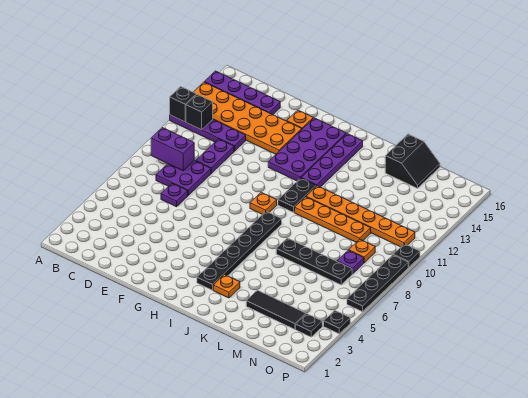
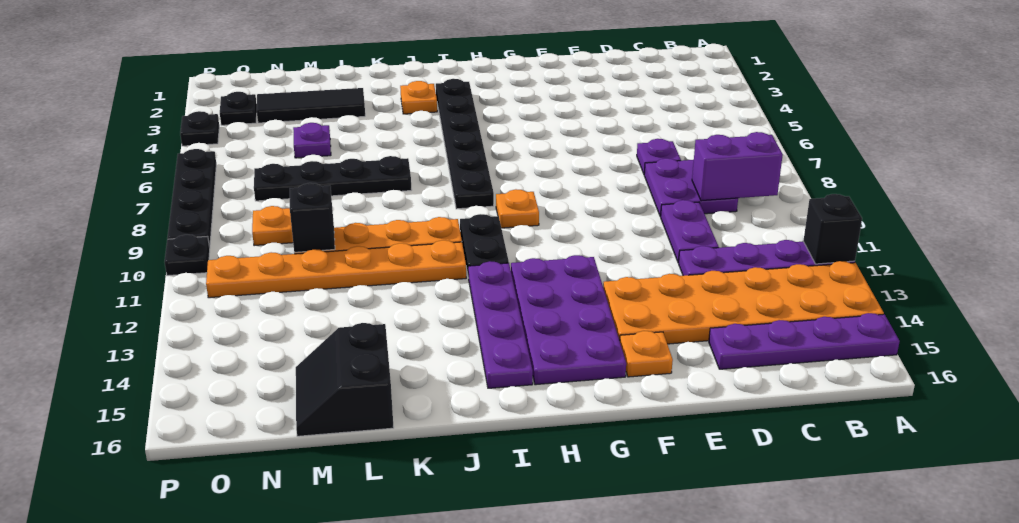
black 1x1 brick [186,94,213,130] -> black 1x1 brick moved to [290,183,335,252]
purple 1x1 plate [337,250,364,274] -> purple 1x1 plate moved to [293,123,331,158]

